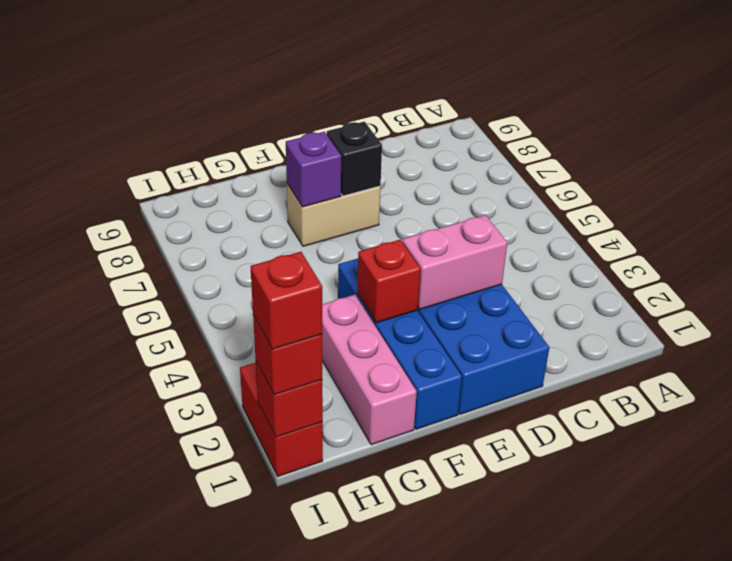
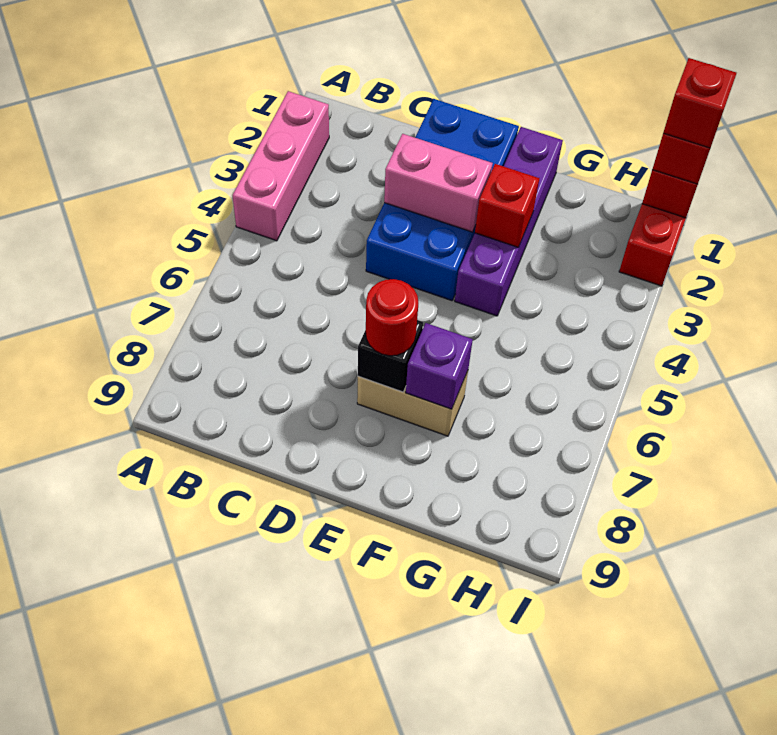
none -> red 1x1 round brick [366,279,418,356]
blue 1x4 brick [338,258,462,429] -> purple 1x4 brick [455,127,563,316]
pink 1x3 brick [322,295,417,445] -> pink 1x3 brick moved to [232,91,329,241]

